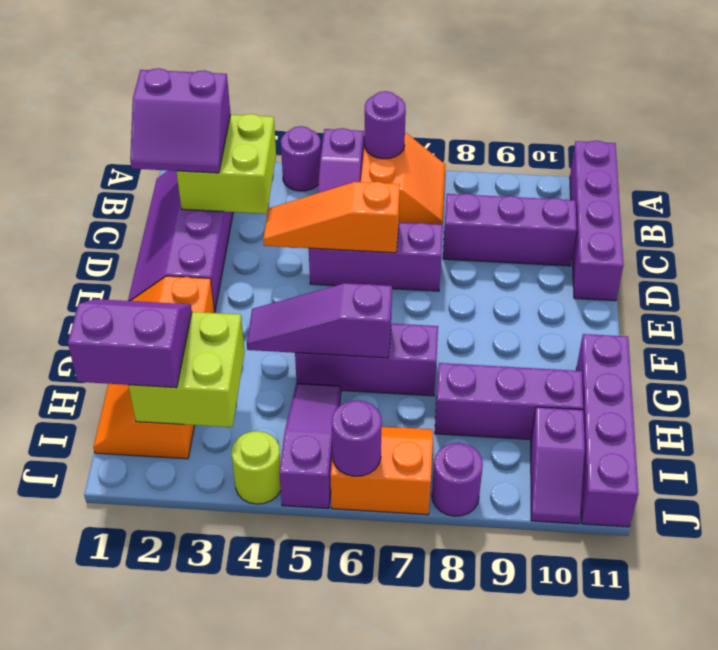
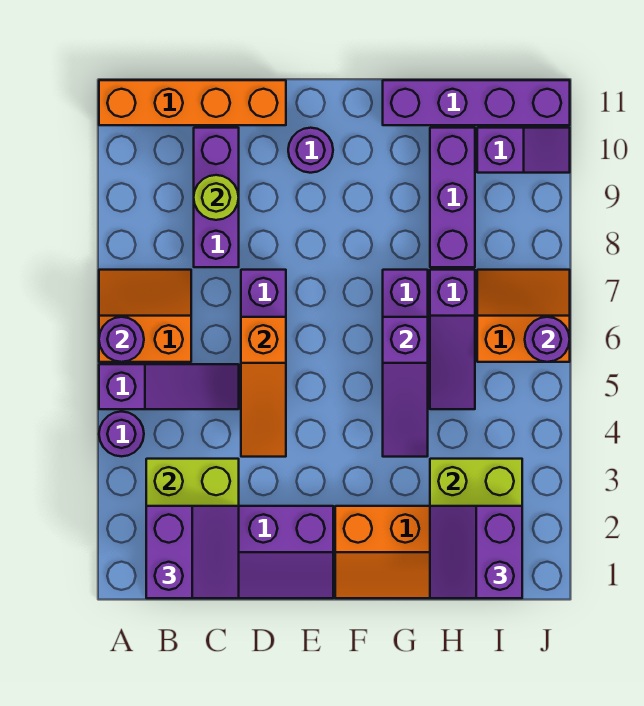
purple 1x4 brick [570,141,624,301] -> orange 1x4 brick [99,80,286,125]
purple 1x3 slope [279,383,341,509] -> purple 1x3 slope turned to [430,270,475,409]
orange 2x2 slope [331,426,433,515] -> orange 2x2 slope turned to [477,270,570,362]
lime 1x1 round brick [232,431,281,504] -> lime 1x1 round brick moved to [194,175,239,220]
purple 1x1 round brick [432,443,483,516] -> purple 1x1 round brick moved to [288,128,333,173]

